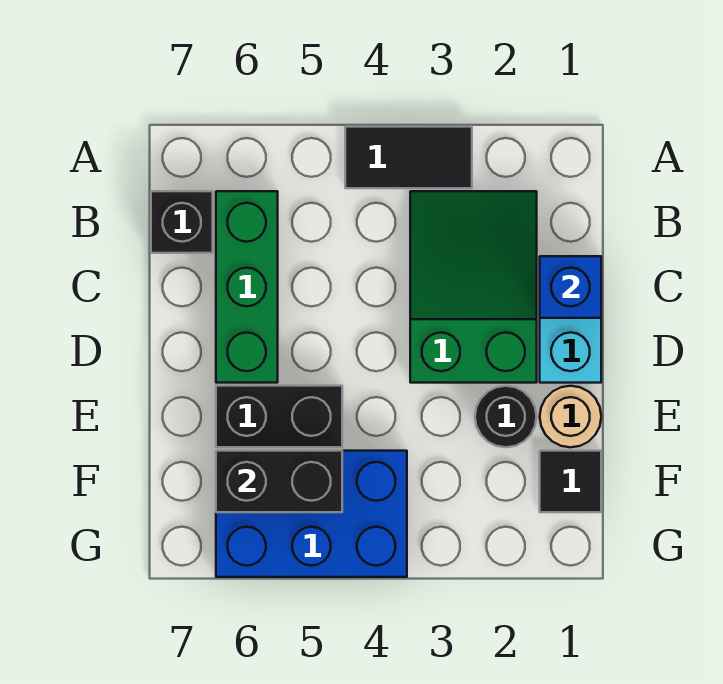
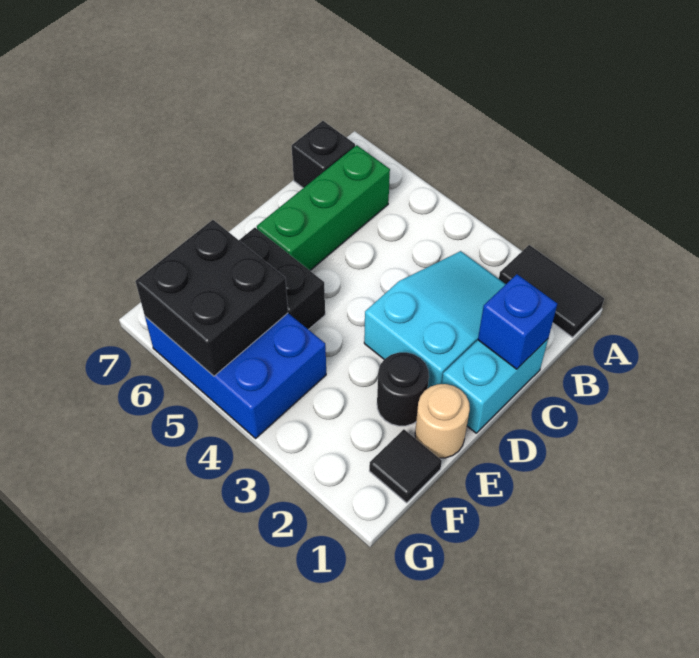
black 1x2 tile [345,127,472,188] -> black 1x2 tile moved to [499,245,604,337]
green 2x3 slope [410,191,537,383] -> cyan 2x3 slope [364,251,506,388]
black 1x2 brick [216,451,342,512] -> black 2x2 brick [135,220,288,376]

